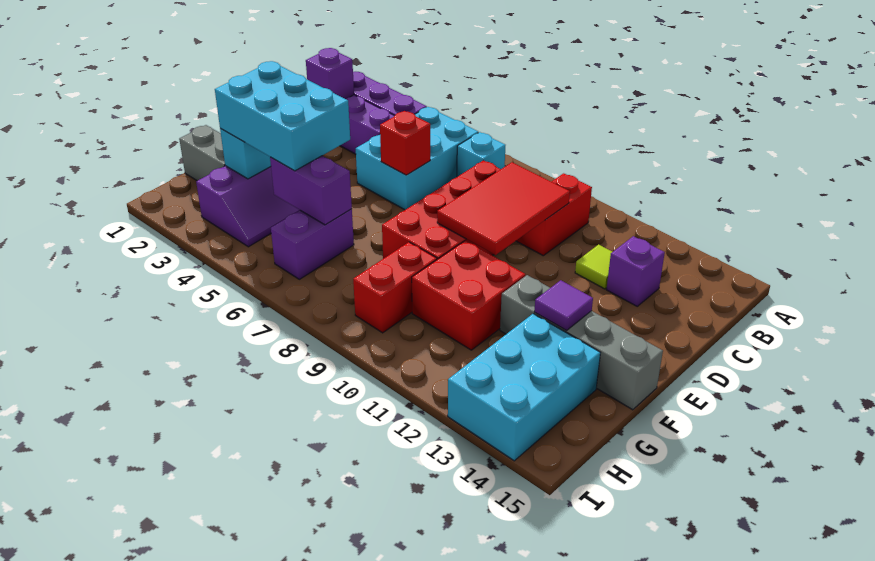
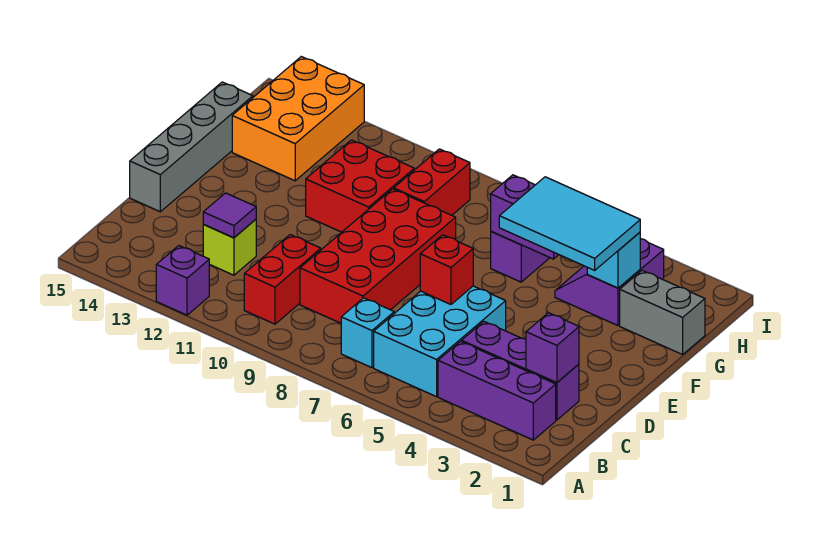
red 2x3 tile [437,162,570,255] -> none
lime 1x1 tile [575,245,612,289] -> lime 1x1 brick [203,219,256,275]
purple 1x1 brick [607,236,665,306] -> purple 1x1 brick moved to [156,246,209,315]
cyan 2x3 brick [215,61,350,171] -> cyan 2x3 tile [499,177,640,270]
grey 1x4 brick [500,275,663,410] -> grey 1x4 brick turned to [130,82,253,212]
purple 1x1 tile [534,280,593,331] -> purple 1x1 tile moved to [203,193,256,238]
cyan 2x3 brick [448,314,600,461] -> orange 2x3 brick [232,57,364,181]

